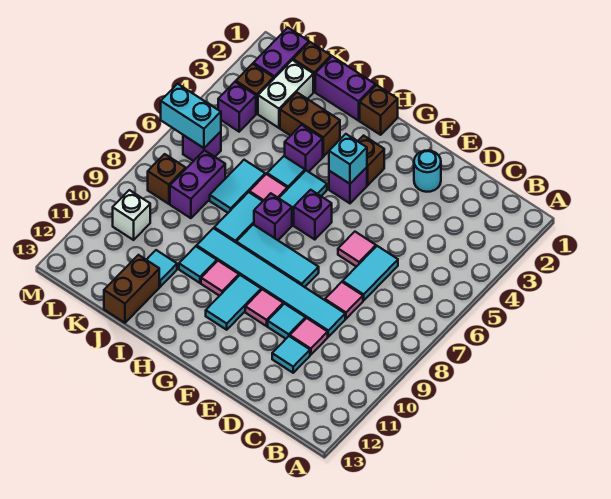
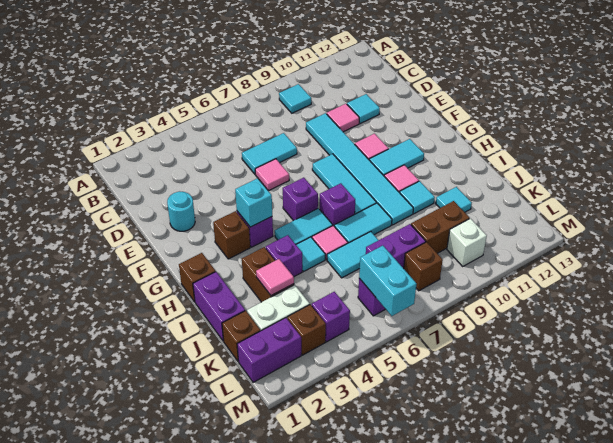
pink 1x1 tile [325,282,363,319] -> pink 1x1 tile moved to [256,259,294,295]
cyan 1x1 tile [268,304,305,339] -> cyan 1x1 tile moved to [279,84,311,113]
brown 1x2 brick [104,255,159,323] -> brown 1x2 brick moved to [411,201,469,253]

